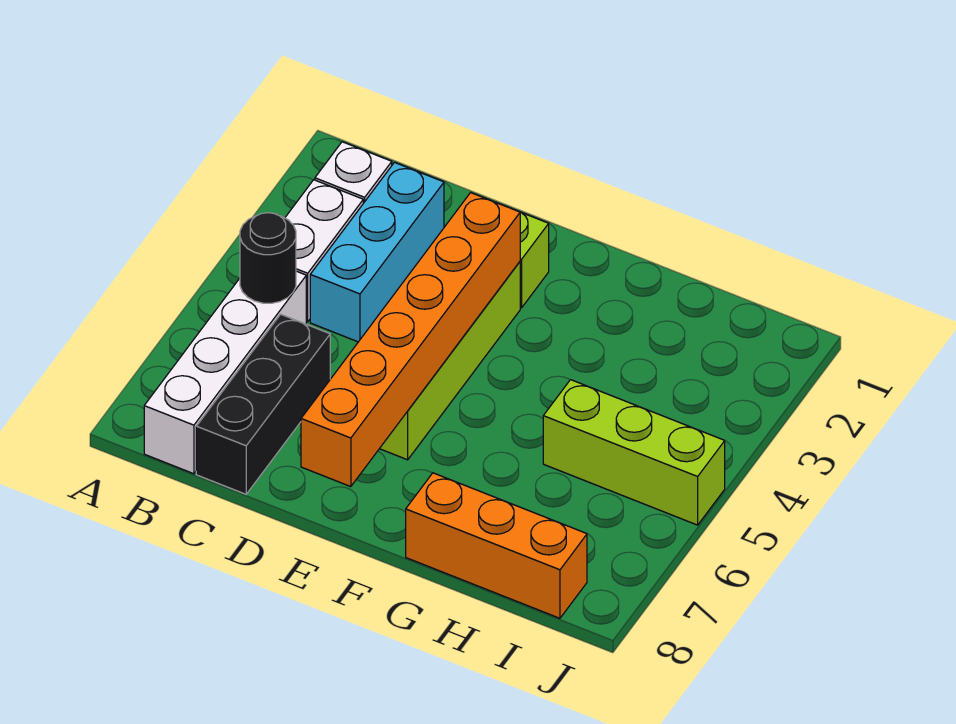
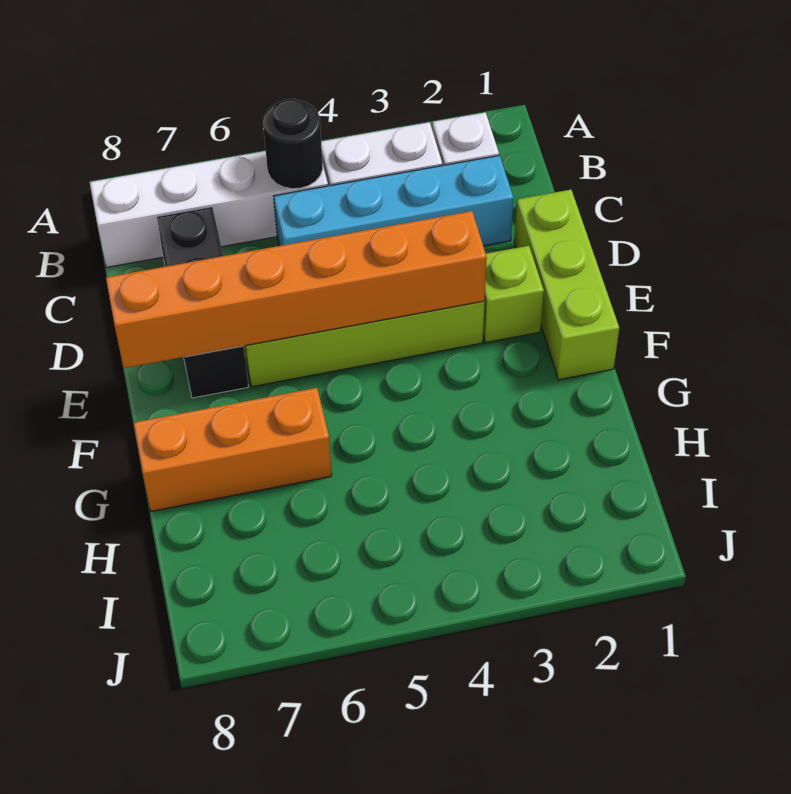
cyan 1x3 brick [310,163,444,342] -> cyan 1x4 brick [274,155,513,246]
black 1x3 brick [196,314,330,494] -> black 1x3 brick turned to [157,207,248,398]
orange 1x3 brick [406,473,587,618] -> orange 1x3 brick turned to [133,388,332,511]
lime 1x3 brick [543,380,725,525] -> lime 1x3 brick moved to [514,190,619,380]

